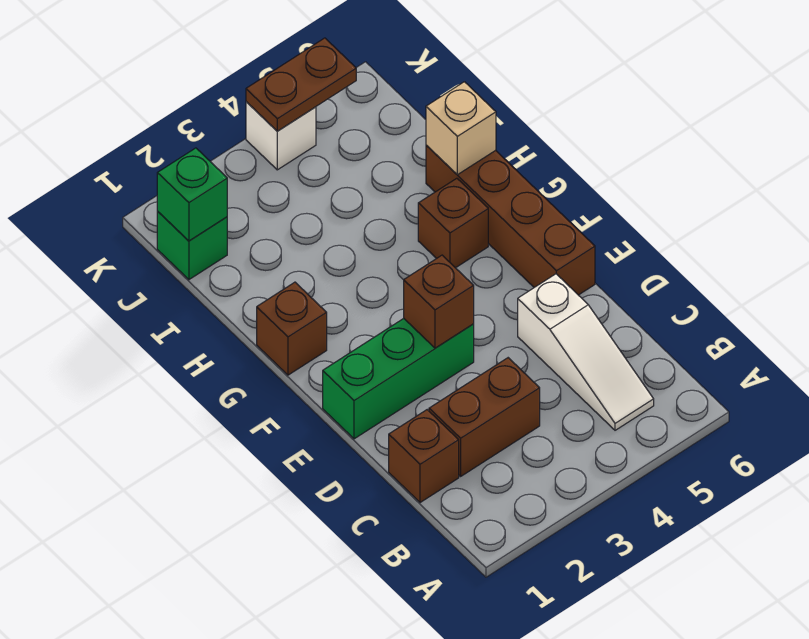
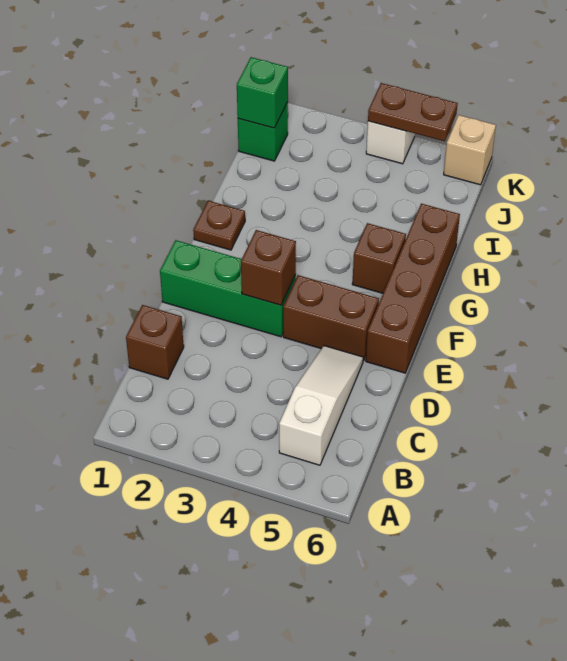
white 1x3 slope [518,274,654,430] -> white 1x3 slope turned to [279,346,363,465]
brown 1x2 brick [429,358,540,476] -> brown 1x2 brick moved to [283,275,379,361]
brown 1x1 brick [257,282,327,375] -> brown 1x1 plate [193,201,245,250]
tan 1x1 brick [426,82,496,175] -> tan 1x1 brick moved to [444,115,496,185]

